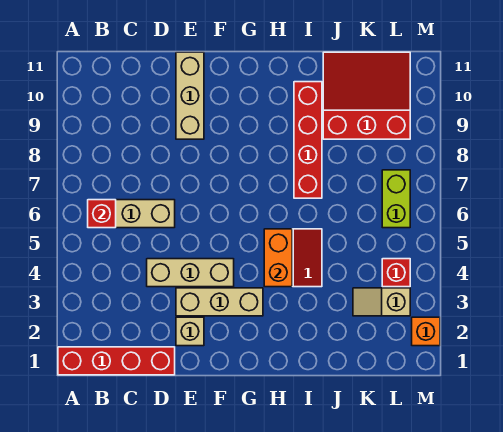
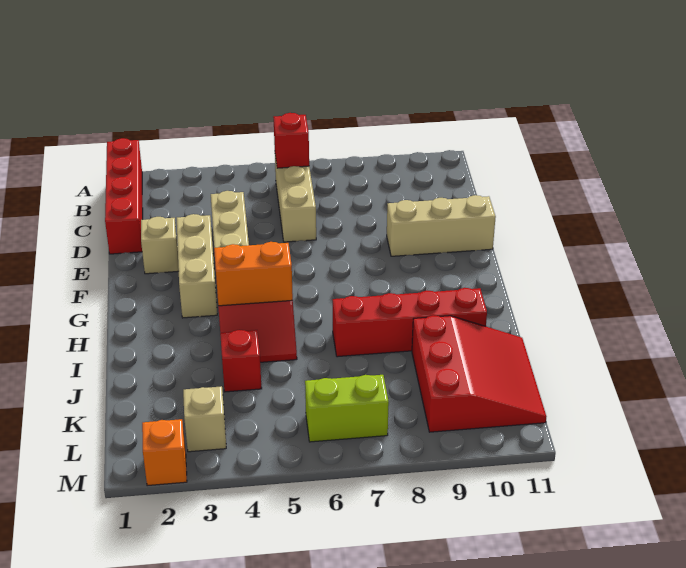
red 1x1 brick [382,259,410,287] -> red 1x1 brick moved to [220,330,262,392]

